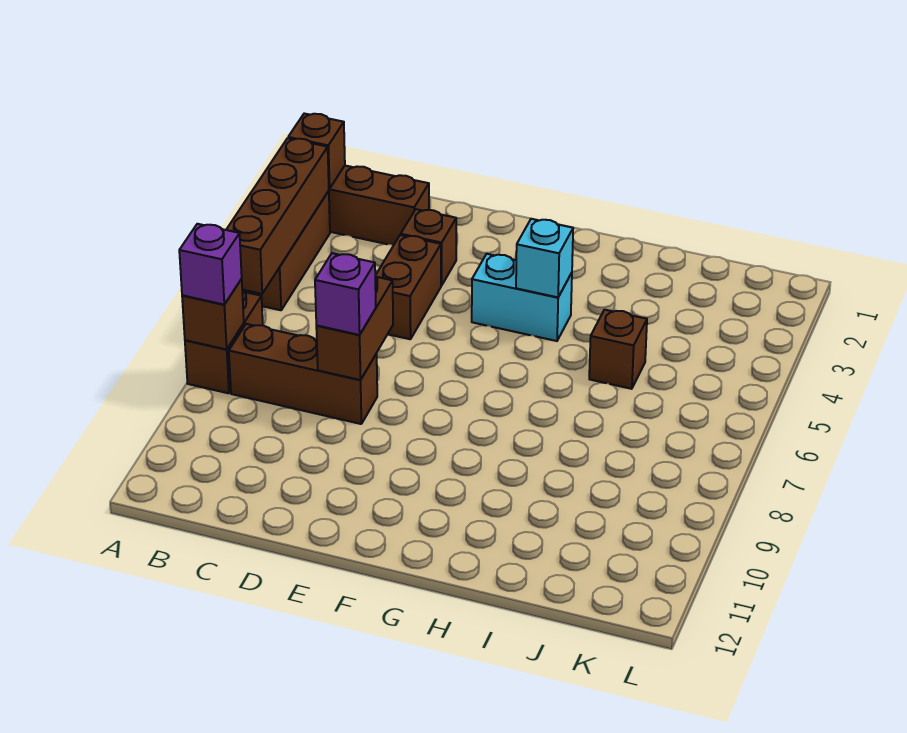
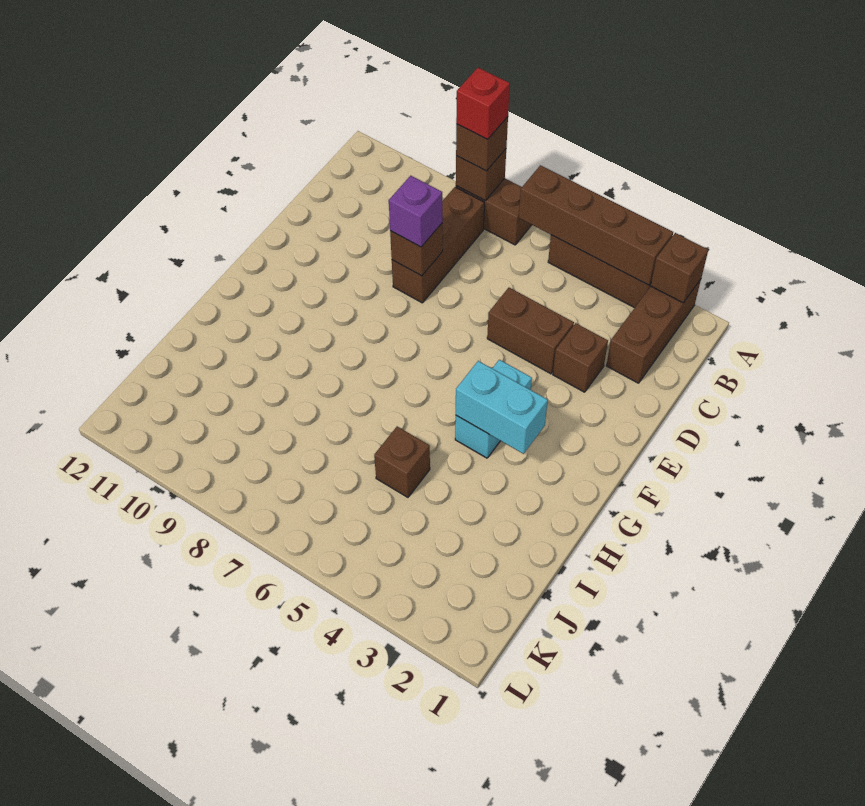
purple 1x1 brick [179,224,242,305] -> brown 1x1 brick [456,117,508,171]
none -> red 1x1 brick [456,68,510,139]
brown 1x2 brick [316,277,393,380] -> brown 1x1 brick [390,224,443,276]
cyan 1x1 brick [516,219,573,297] -> cyan 1x2 brick [456,361,548,454]

